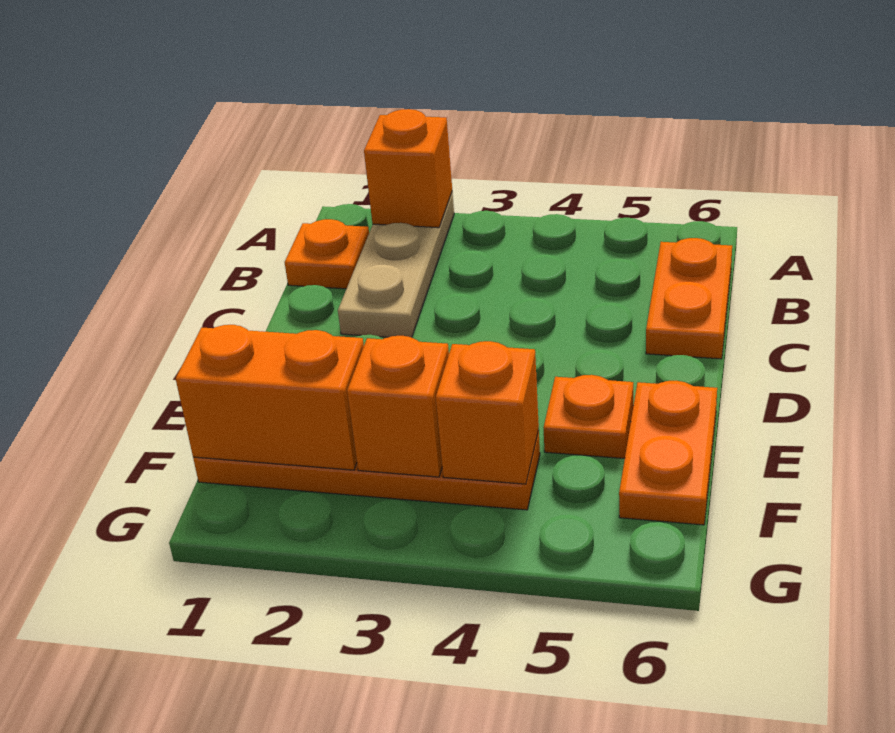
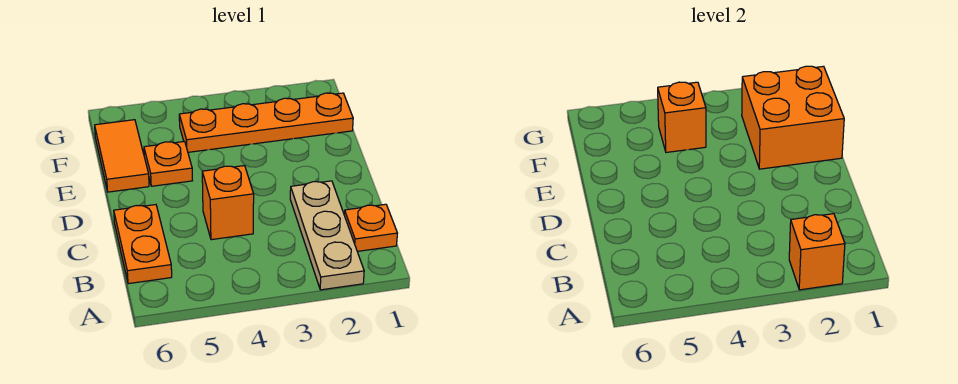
orange 1x2 plate [619,381,717,525] -> orange 1x2 tile [95,120,149,192]
orange 1x2 brick [176,325,364,470] -> orange 2x2 brick [742,66,844,169]
orange 1x1 brick [347,336,449,477] -> orange 1x1 brick moved to [202,166,254,240]

